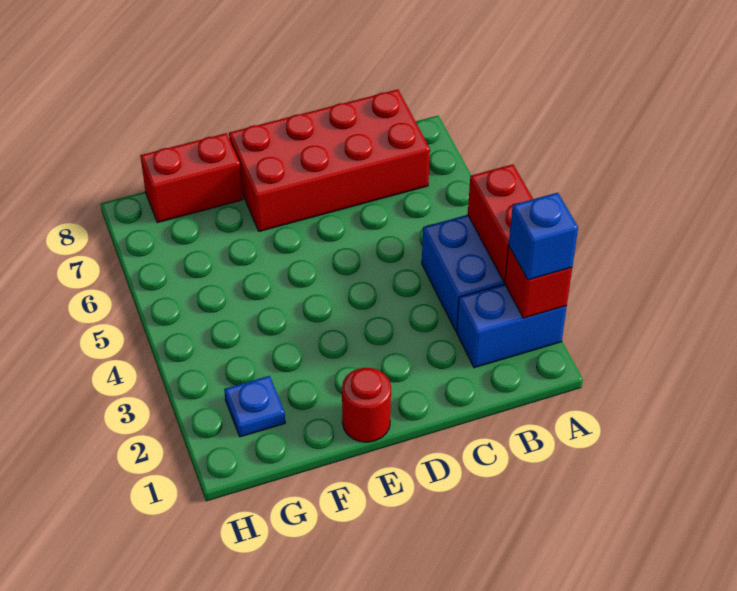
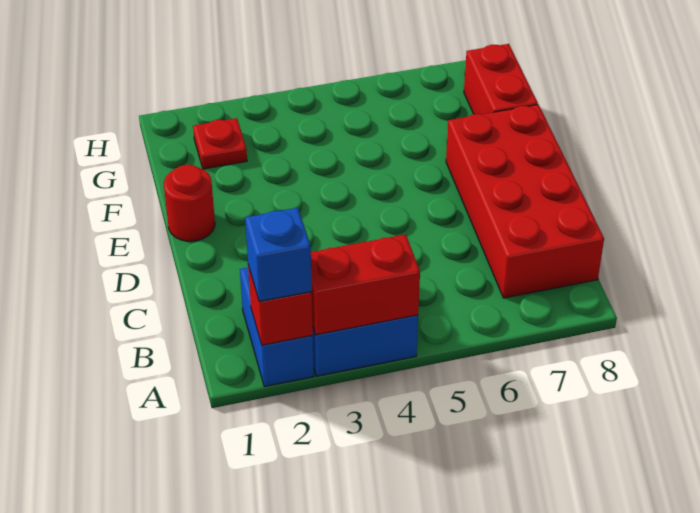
blue 1x1 plate [224,376,285,437] -> red 1x1 plate [193,118,247,169]

